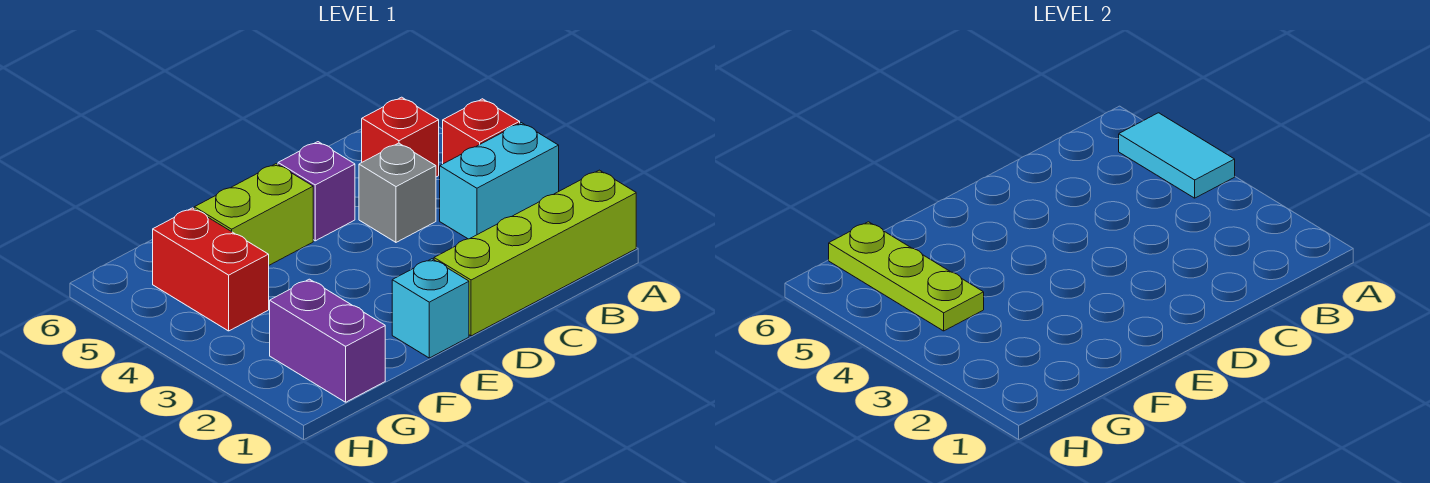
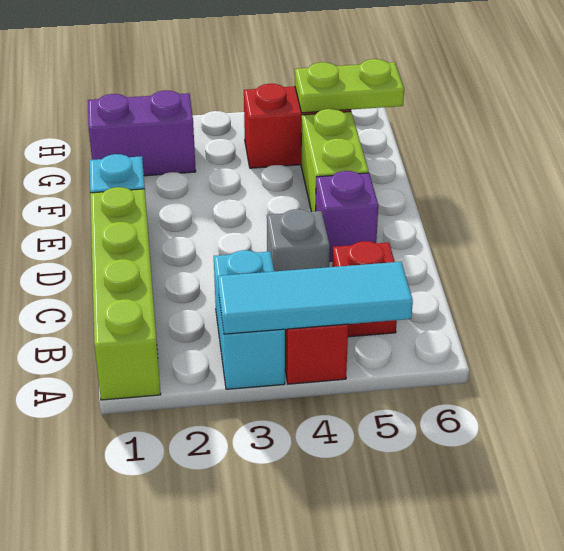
cyan 1x2 tile [1119,113,1235,198] -> cyan 1x3 tile [218,262,413,334]
lime 1x3 plate [829,222,984,331] -> lime 1x2 plate [295,59,404,113]

